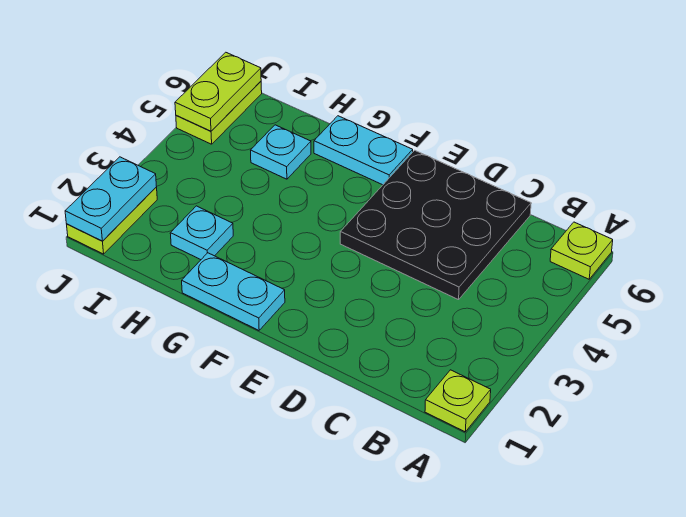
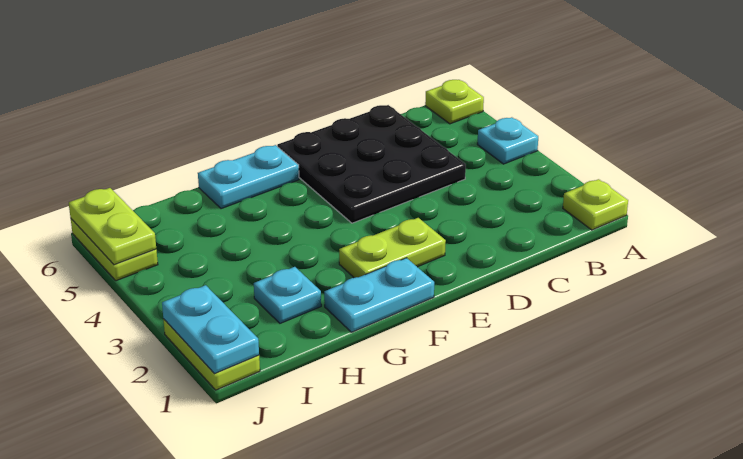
none -> lime 1x2 plate [339,218,446,278]
cyan 1x1 plate [251,125,311,179] -> cyan 1x1 plate moved to [477,117,538,164]

